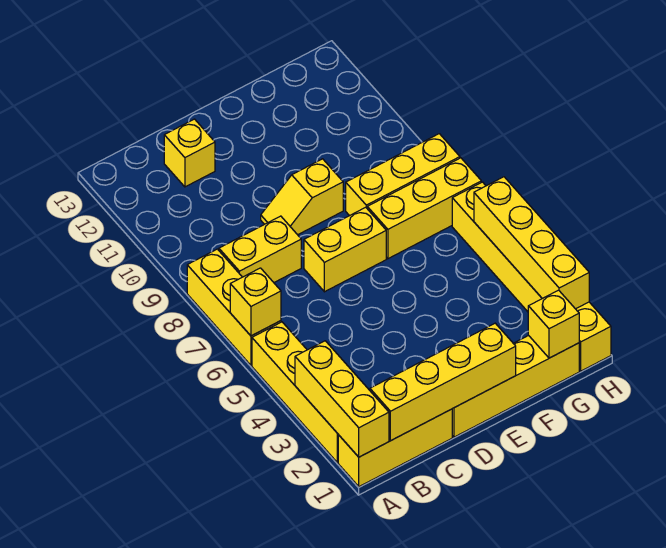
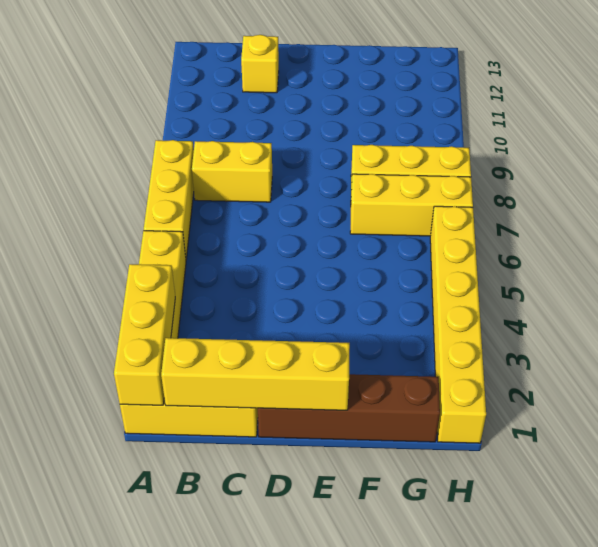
yellow 1x1 brick [230,268,281,336] -> none
yellow 1x4 brick [452,335,579,437] -> brown 1x4 brick [258,374,440,442]
yellow 1x2 brick [304,207,386,292] -> none
yellow 1x2 slope [261,159,343,235] -> none
yellow 1x1 brick [528,290,579,358] -> none
yellow 1x4 brick [474,177,589,309] -> none

